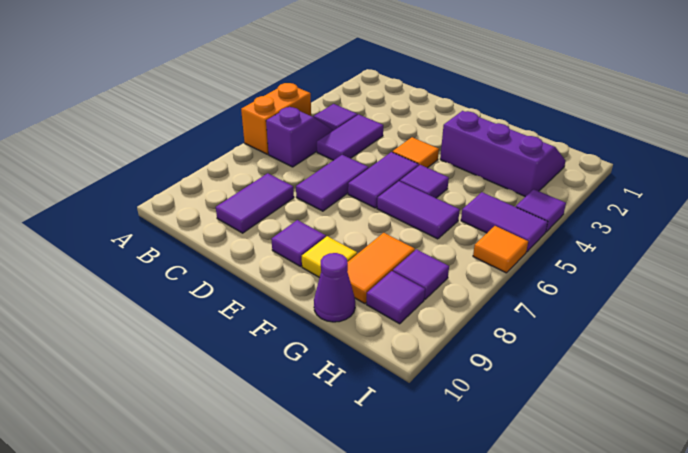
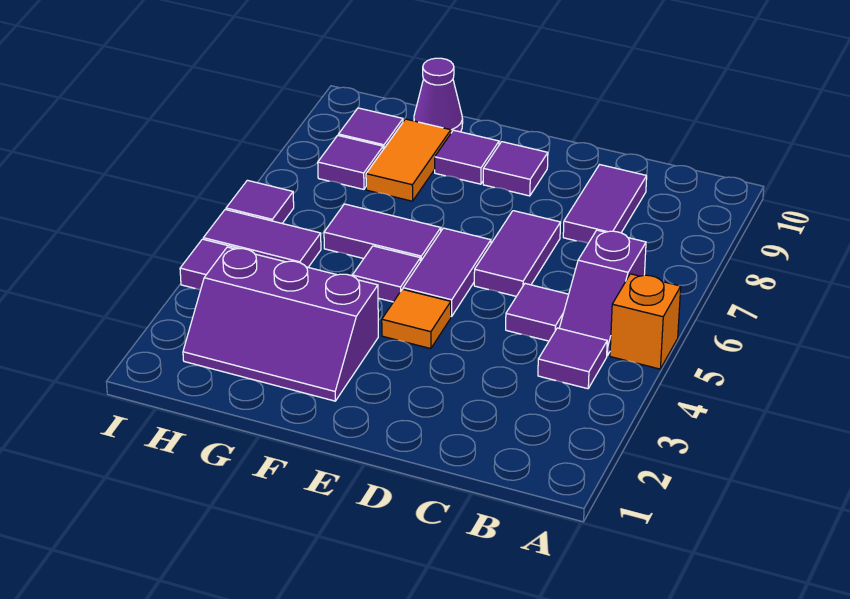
orange 1x2 brick [241,83,311,154] -> orange 1x1 brick [610,274,681,369]
purple 1x2 tile [317,114,383,160] -> purple 1x1 tile [506,284,569,341]
yellow 1x1 tile [302,236,357,278] -> purple 1x1 tile [435,130,499,184]
orange 1x1 tile [473,226,528,273] -> purple 1x1 tile [226,180,294,223]

